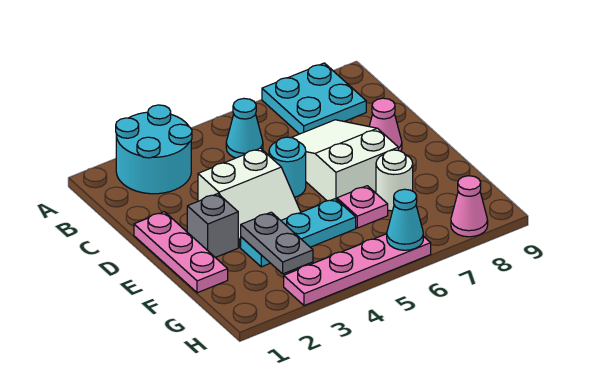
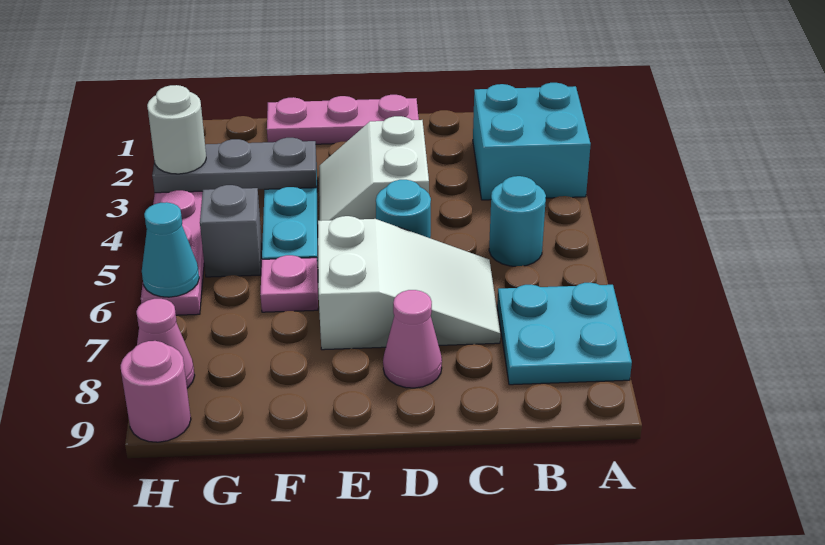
cyan 2x2 round brick [116,105,192,194] -> cyan 2x2 brick [473,83,591,200]
cyan 1x1 cone [226,99,263,158] -> cyan 1x1 round brick [489,176,546,266]
grey 1x1 brick [187,194,238,257] -> grey 1x1 brick moved to [200,185,262,277]
grey 1x2 plate [241,212,313,274] -> grey 1x3 plate [152,138,316,193]
white 1x1 round brick [376,150,413,211] -> white 1x1 round brick moved to [147,85,206,174]
none -> pink 1x1 round brick [121,341,191,442]

